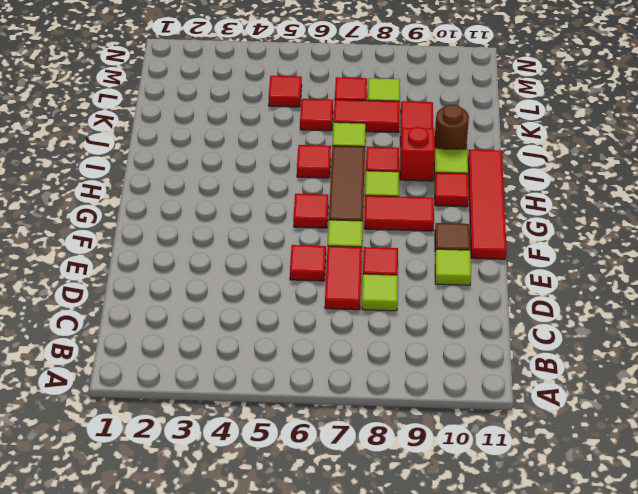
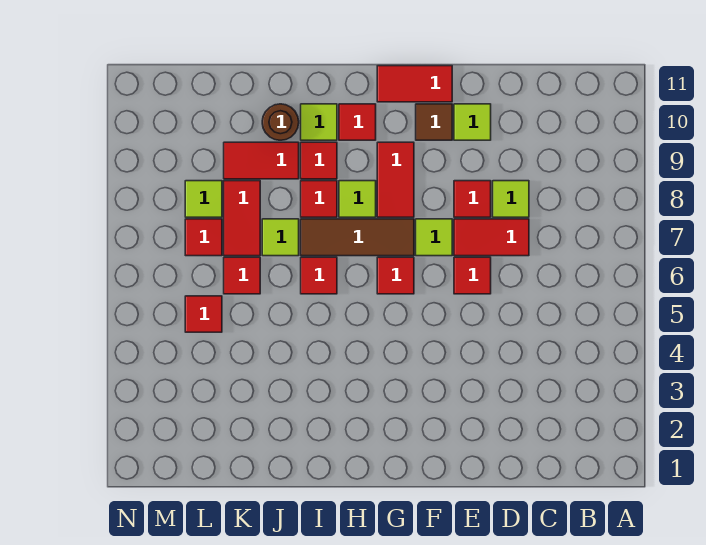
red 1x4 tile [468,150,507,259] -> red 1x2 tile [377,66,452,102]
red 1x1 brick [400,127,435,181] -> red 1x1 tile [301,142,337,179]

